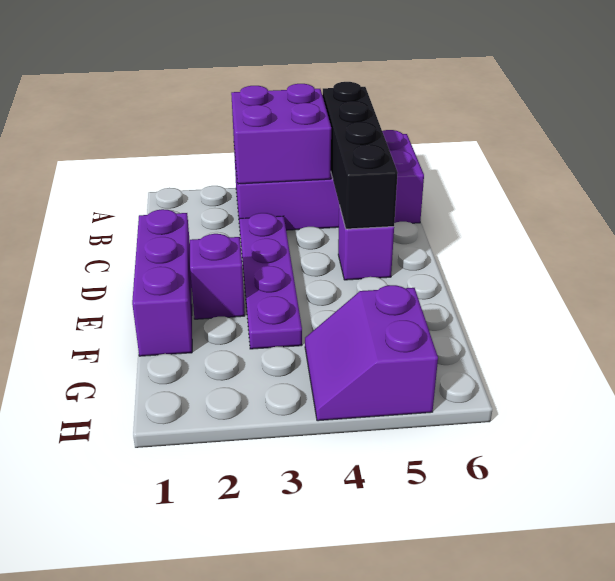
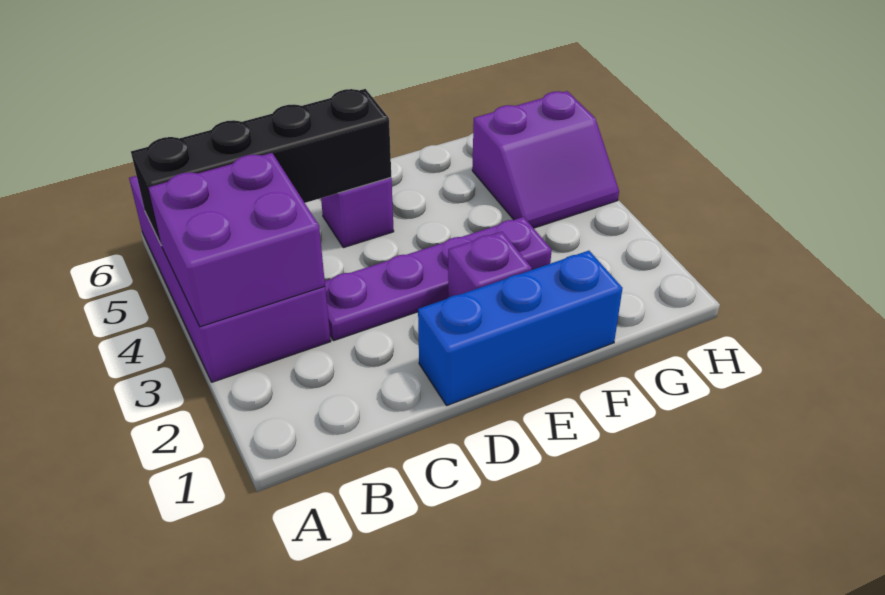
purple 1x3 brick [132,209,192,356] -> blue 1x3 brick [418,251,622,405]

